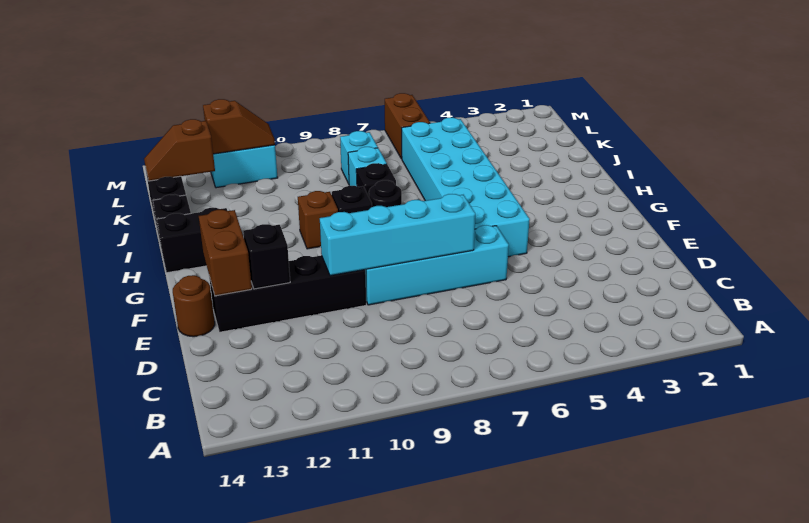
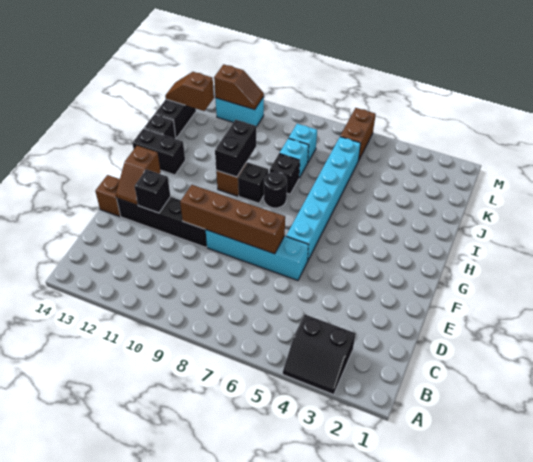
none -> black 2x2 slope [283,315,356,395]
cyan 1x4 brick [320,194,475,276] -> brown 1x4 brick [180,185,285,254]
brown 1x2 brick [199,210,252,296] -> brown 1x2 slope [116,146,161,205]
brown 1x1 round brick [173,275,215,337] -> brown 1x1 brick [95,175,120,216]
cyan 2x6 brick [402,118,530,257] -> cyan 1x6 brick [286,137,361,261]
none -> black 1x2 brick [215,120,256,177]

